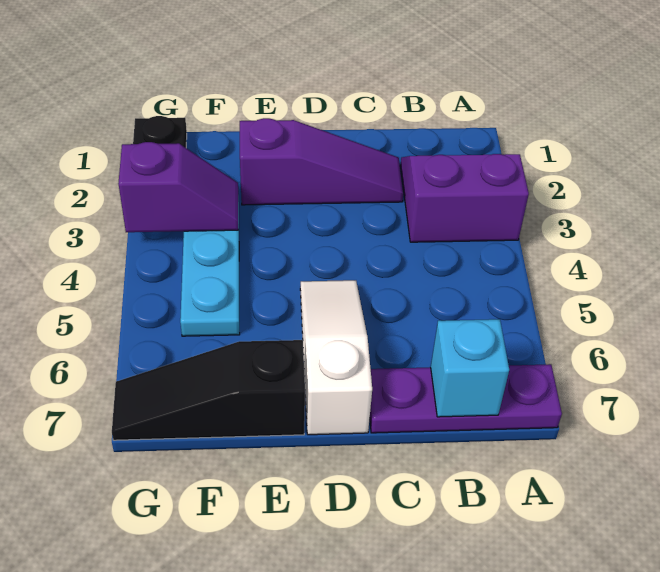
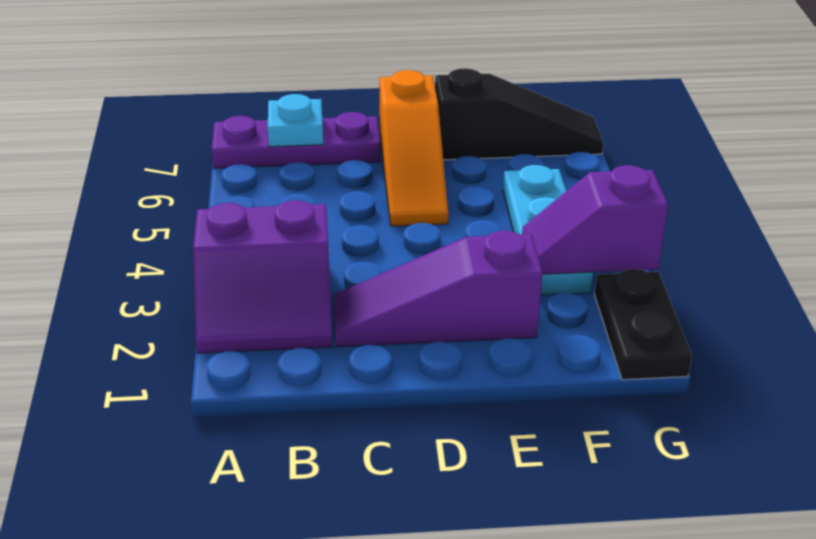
cyan 1x1 brick [431,319,509,417] -> cyan 1x1 plate [268,94,323,147]
white 1x3 slope [300,280,372,435] -> orange 1x3 slope [379,70,448,226]

